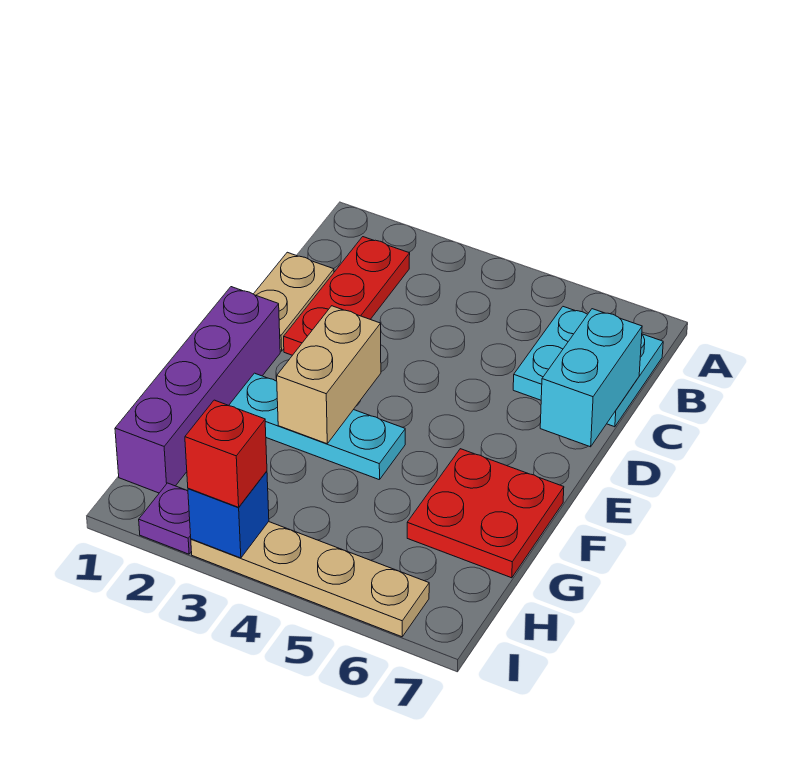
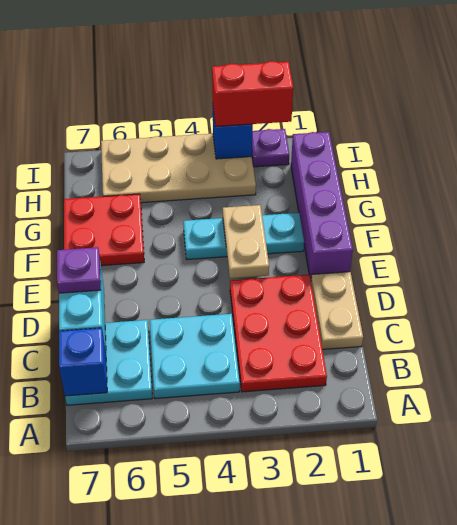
red 1x3 plate [284,237,410,355] -> red 2x3 plate [230,275,327,392]
none -> cyan 2x2 plate [150,314,240,399]
none -> blue 1x1 brick [59,328,107,396]
none -> purple 1x1 plate [57,247,101,293]
tan 1x2 brick [277,306,381,444] -> tan 1x2 plate [223,205,269,278]
tan 1x4 plate [191,522,429,637] -> tan 2x4 plate [101,134,256,203]
red 1x1 brick [185,400,267,507] -> red 1x2 brick [212,61,293,126]

